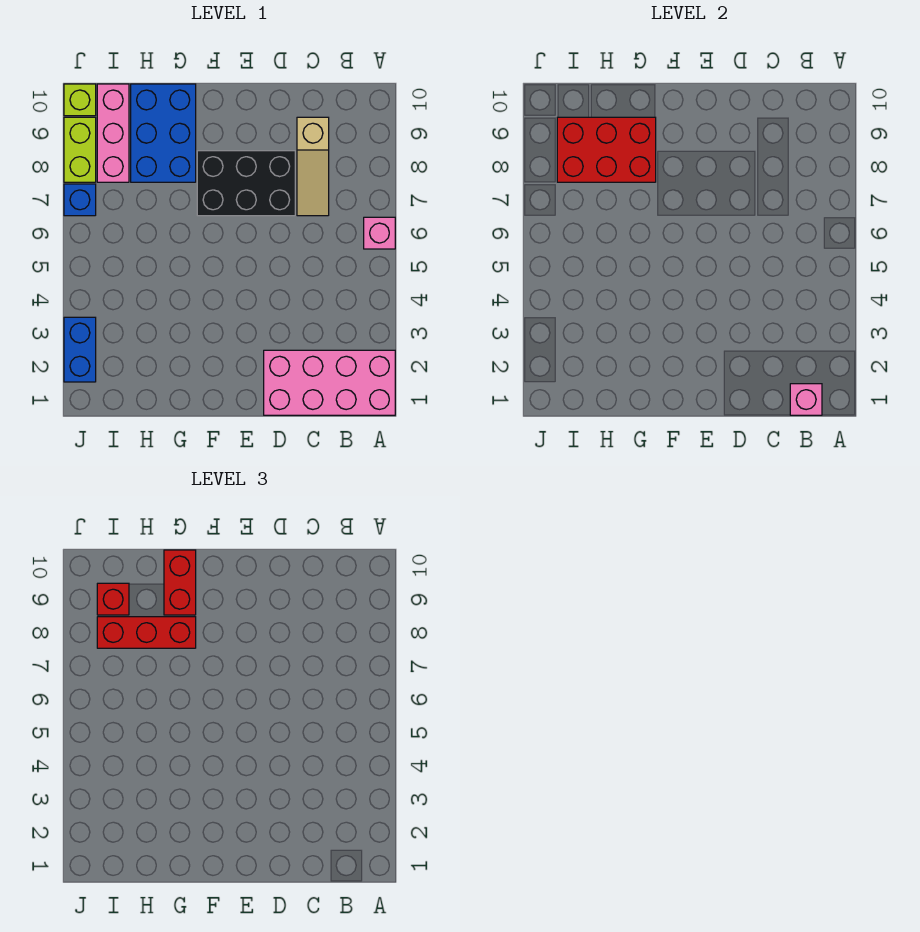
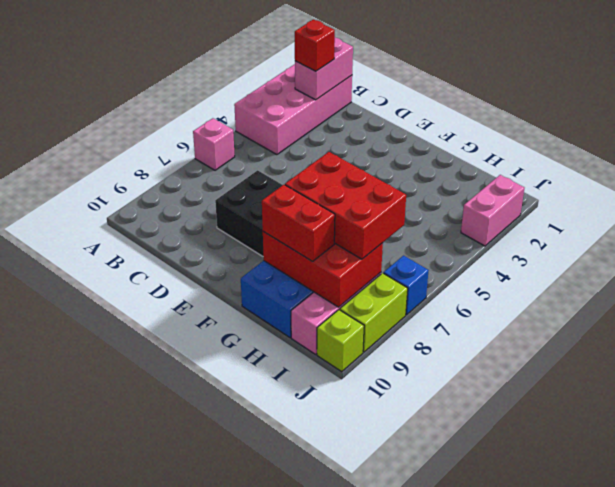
pink 2x4 brick [264,350,395,415] -> pink 2x4 brick turned to [234,64,352,155]
pink 1x1 brick [790,384,822,415] -> pink 1x2 brick [295,38,353,100]
tan 1x3 slope [297,117,329,216] -> none
red 1x3 brick [97,617,196,648] -> red 2x3 brick [285,152,406,259]
red 1x2 brick [164,550,196,615] -> red 1x2 brick turned to [262,185,335,262]
red 1x1 brick [97,583,129,615] -> red 1x1 brick moved to [295,19,335,71]
blue 1x2 brick [64,317,96,382] -> pink 1x2 brick [461,175,524,246]

